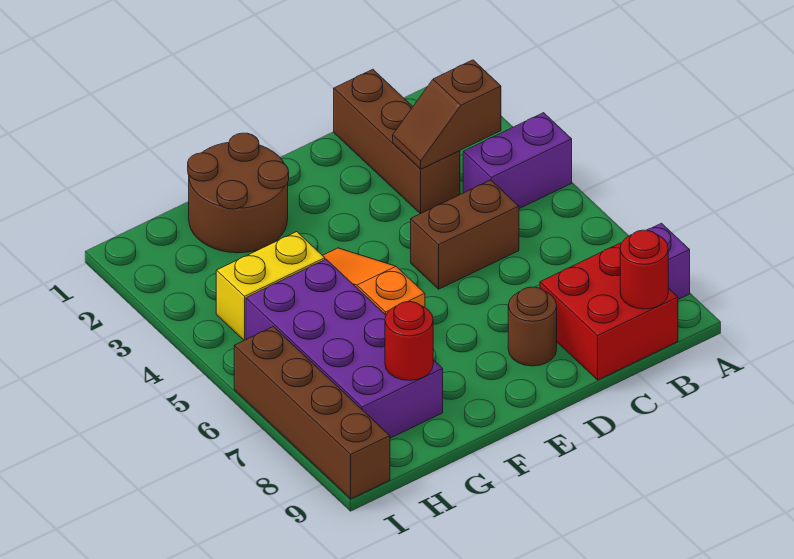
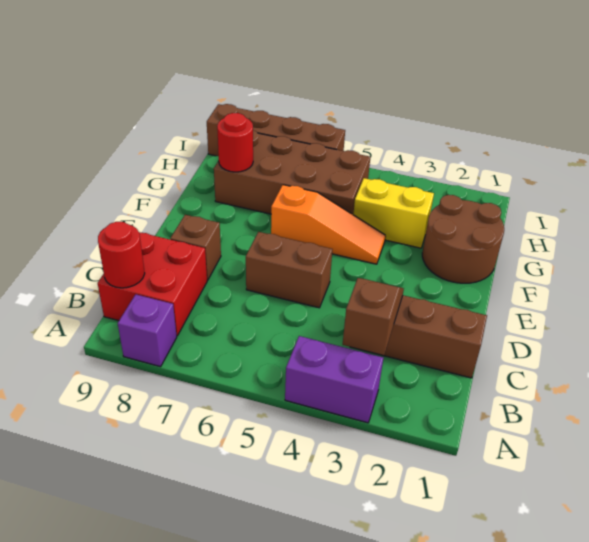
purple 1x2 brick [463,113,572,209] -> purple 1x2 brick turned to [285,336,383,423]
brown 1x2 brick [411,180,519,289] -> brown 1x2 brick turned to [246,232,332,308]
brown 1x1 round brick [508,287,557,366] -> brown 1x1 brick [170,215,221,280]
yellow 1x2 brick [216,232,325,340] -> yellow 1x2 brick turned to [353,178,434,248]
purple 2x4 brick [246,259,443,438] -> brown 2x4 brick [214,130,370,214]

